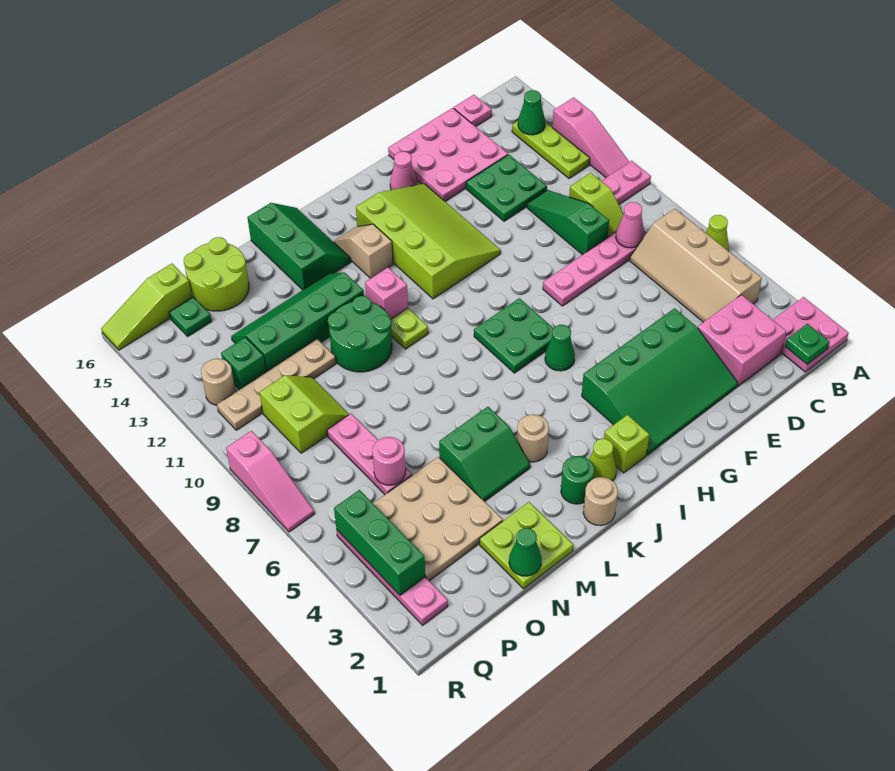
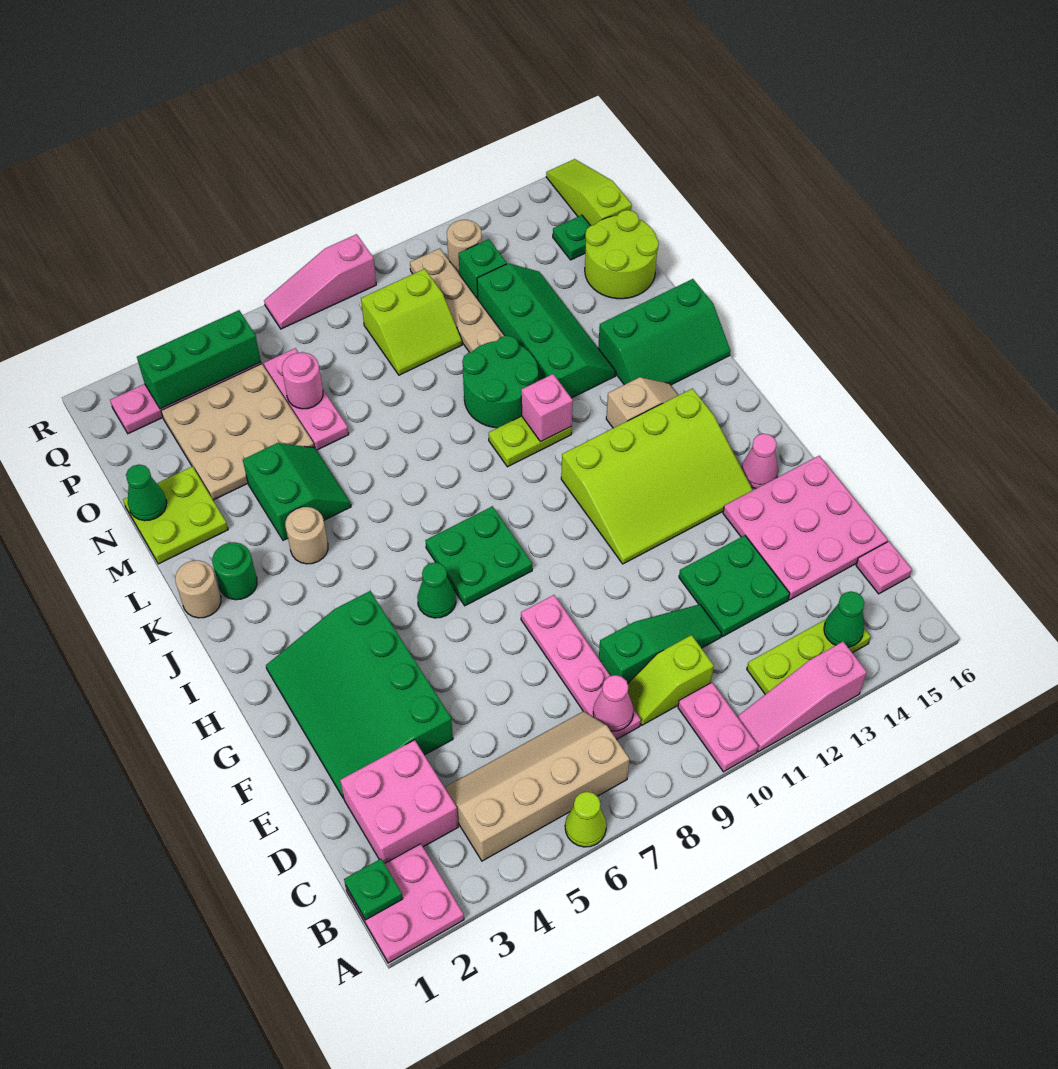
lime 1x1 brick [604,415,649,473] -> none
lime 1x1 cone [589,439,616,481] -> none
green 2x2 slope [439,407,530,502] -> green 2x2 slope turned to [243,443,351,540]
pink 1x3 plate [327,414,412,494] -> pink 1x3 plate turned to [264,348,349,450]

